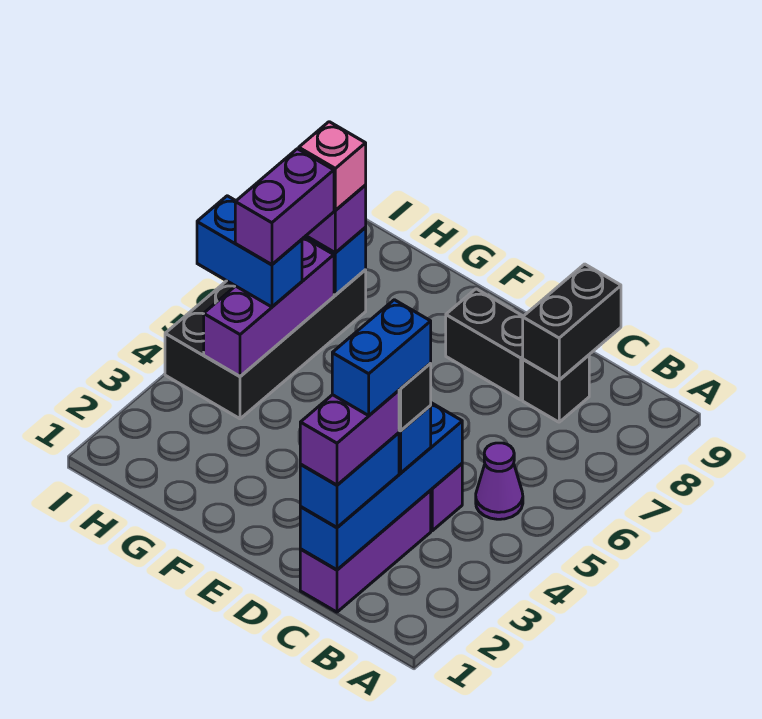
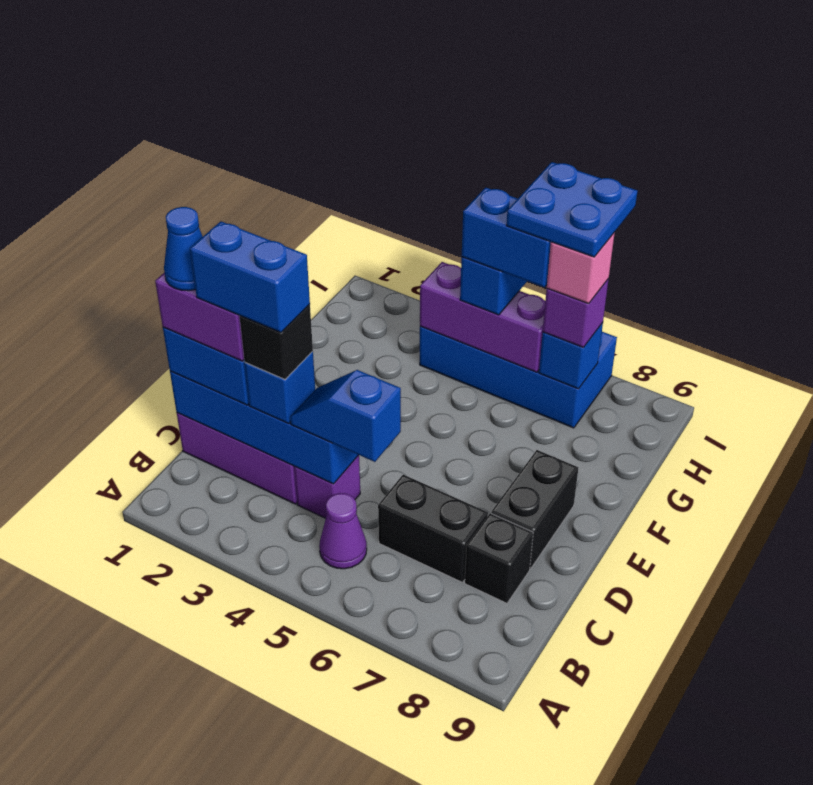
none -> blue 1x1 cone [164,207,203,291]
none -> blue 1x2 slope [290,370,401,462]
black 1x2 brick [523,264,621,380] -> black 1x2 brick moved to [378,475,488,583]
black 2x4 brick [165,270,366,419] -> blue 2x4 brick [420,326,617,428]
purple 1x2 brick [235,149,334,265] -> blue 1x2 brick [462,187,551,287]
none -> blue 2x2 plate [506,162,638,257]

